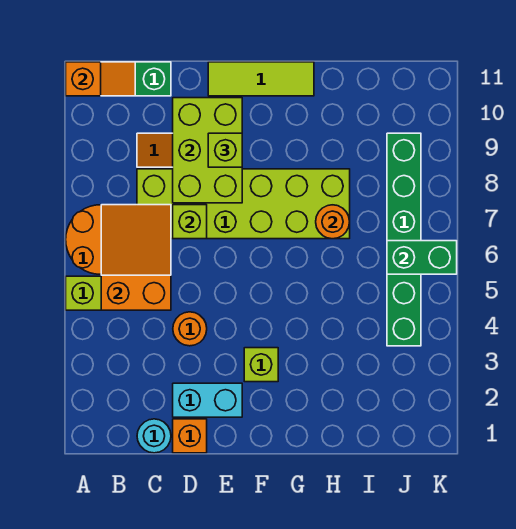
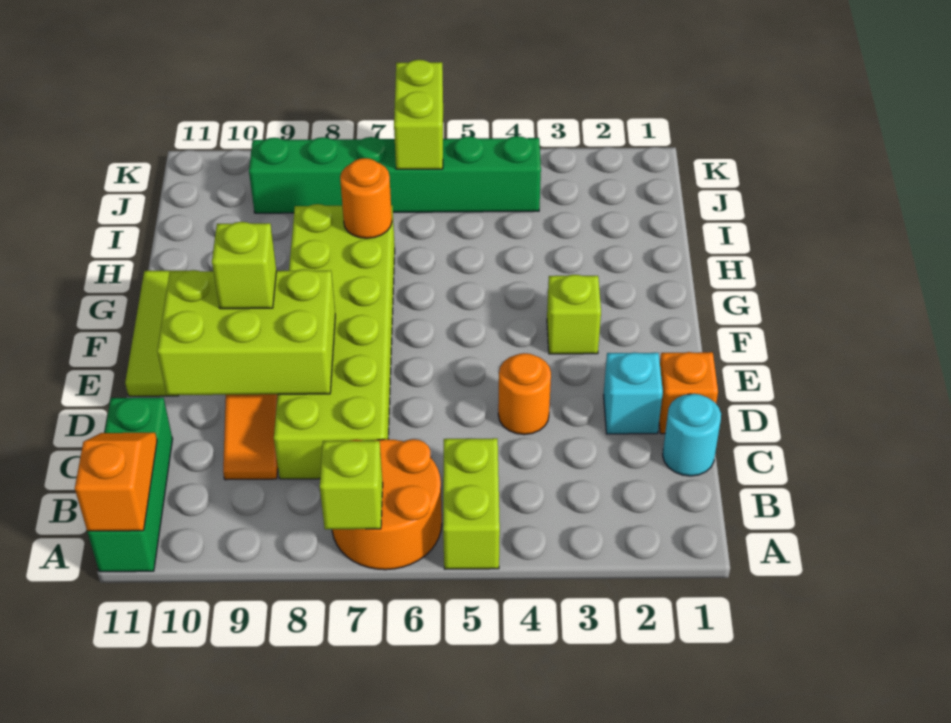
orange 2x3 slope [101,205,171,310] -> none
cyan 1x2 brick [173,383,242,417] -> cyan 1x1 brick [604,352,663,434]
lime 1x1 brick [173,205,207,239] -> lime 1x1 brick moved to [320,441,383,529]
green 1x2 brick [387,241,457,274] -> lime 1x2 brick [394,60,443,169]

